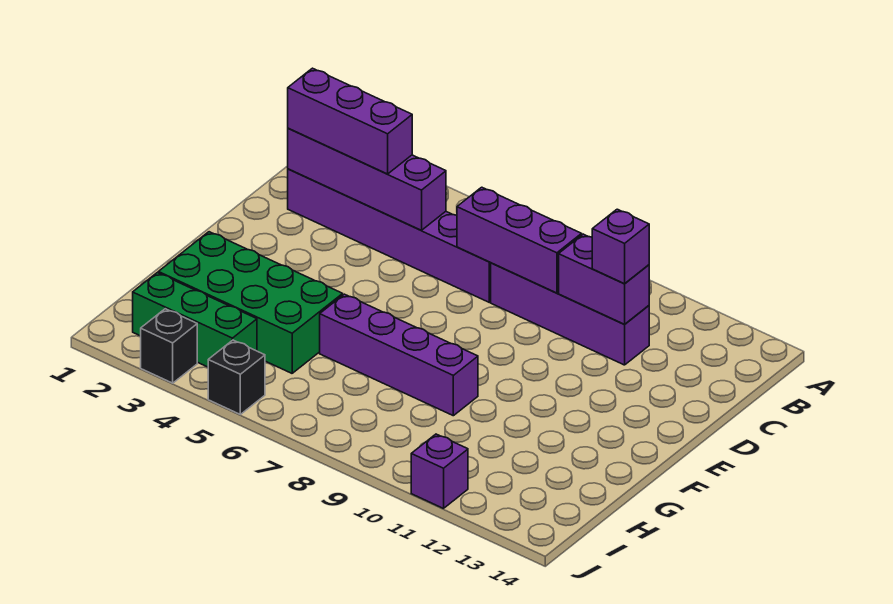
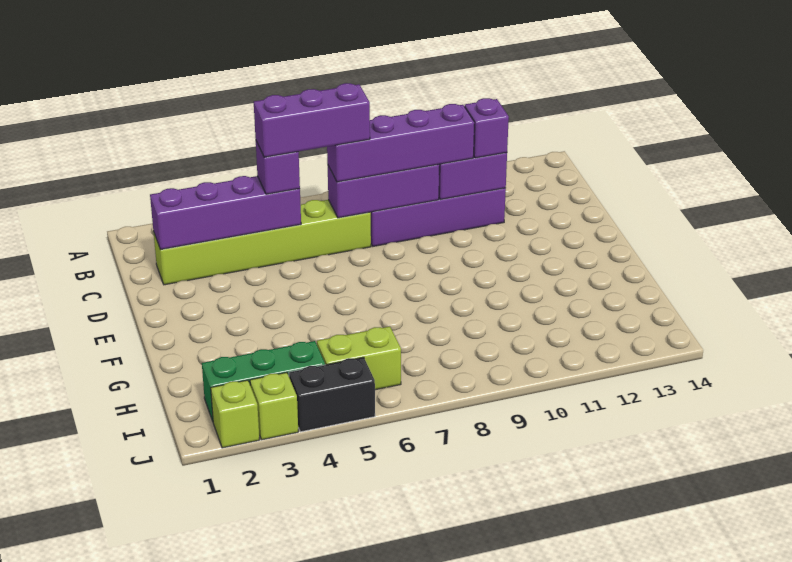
purple 1x6 brick [288,169,491,302] -> lime 1x6 brick [153,200,371,285]
purple 1x3 brick [288,68,412,174] -> purple 1x3 brick moved to [254,83,370,157]
green 2x4 brick [158,232,343,373] -> none
purple 1x4 brick [320,294,478,416] -> purple 1x4 brick moved to [327,104,474,182]
none -> lime 1x2 brick [317,326,401,390]
none -> lime 1x1 brick [211,380,259,448]
black 1x1 brick [141,309,197,383] -> lime 1x1 brick [250,372,298,440]
black 1x1 brick [208,340,265,414] -> black 1x2 brick [289,357,375,432]
purple 1x1 brick [411,434,468,508] -> purple 1x1 brick moved to [256,141,300,194]

